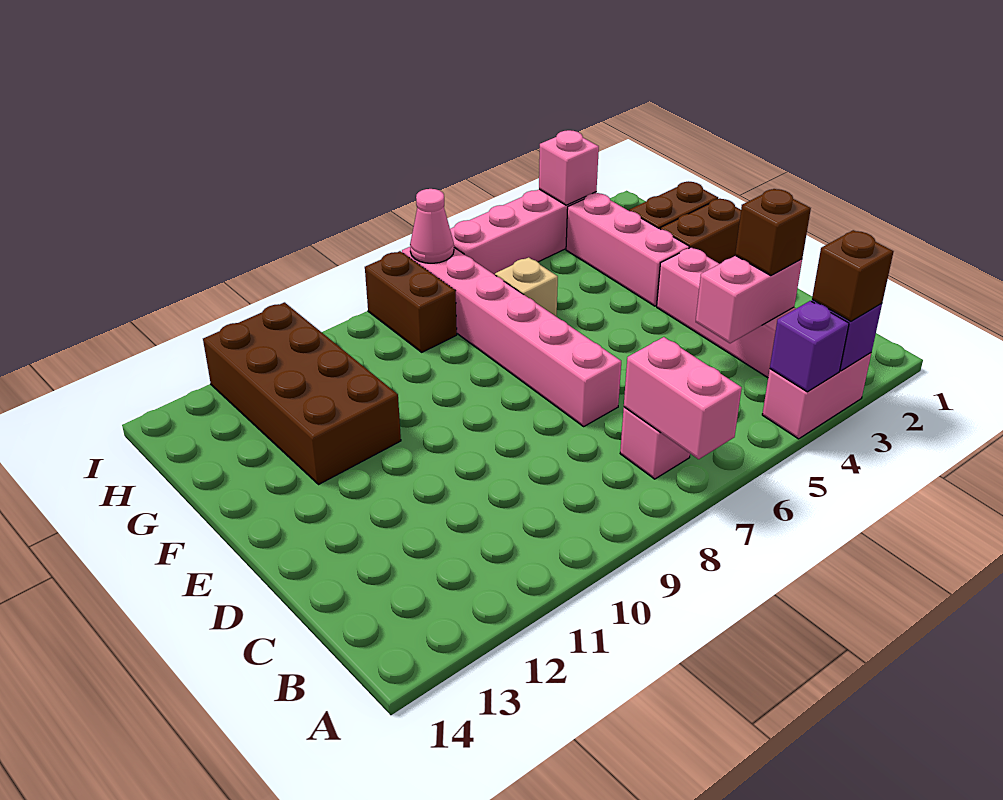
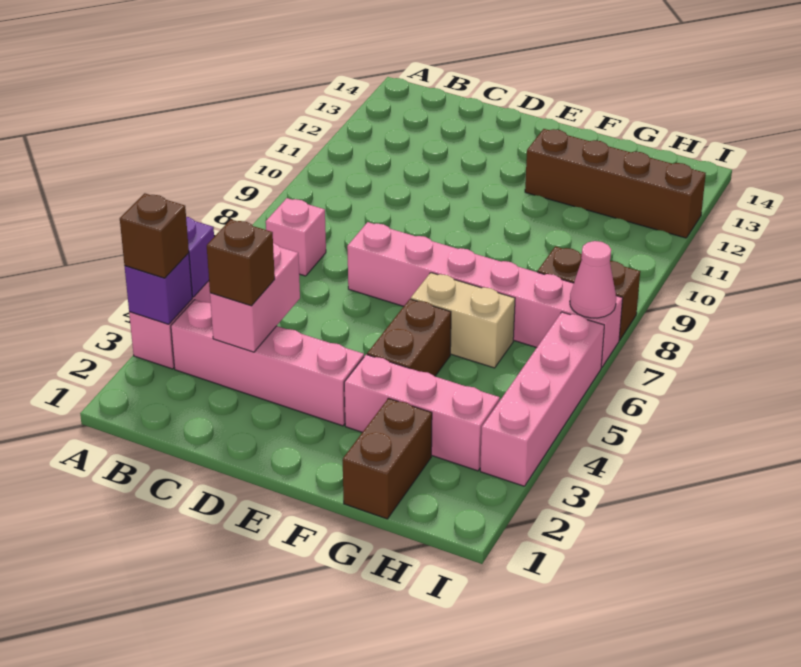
pink 1x2 brick [624,337,742,459] -> none
brown 1x2 brick [660,199,741,264] -> brown 1x2 brick moved to [367,299,451,376]
brown 2x4 brick [203,302,401,485] -> brown 1x4 brick [525,129,706,238]
tan 1x1 brick [495,257,558,317] -> tan 1x2 brick [411,273,515,368]
pink 1x1 brick [539,130,599,205] -> none

